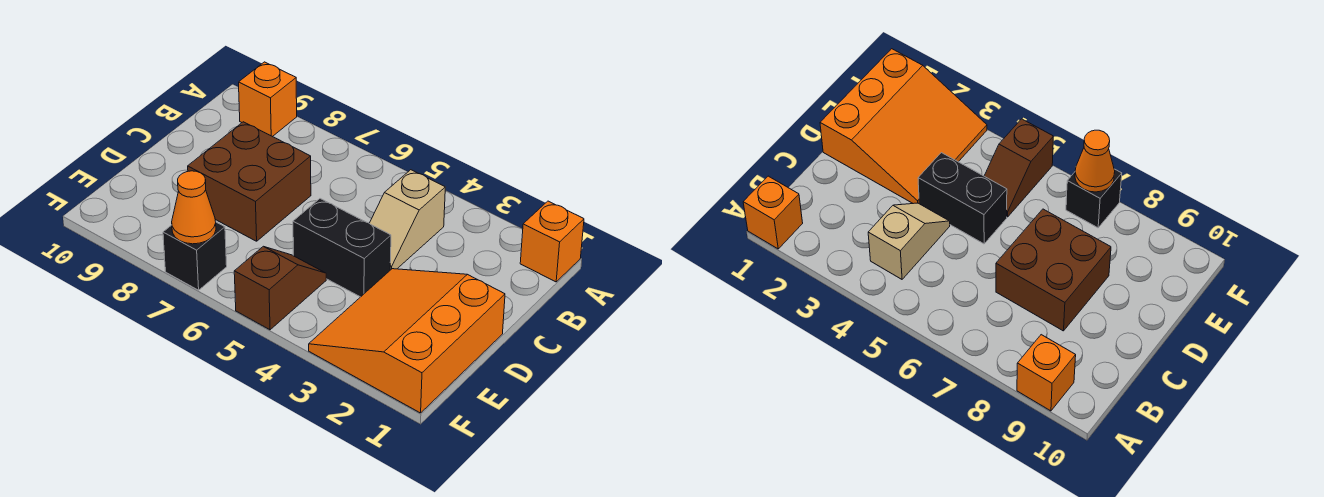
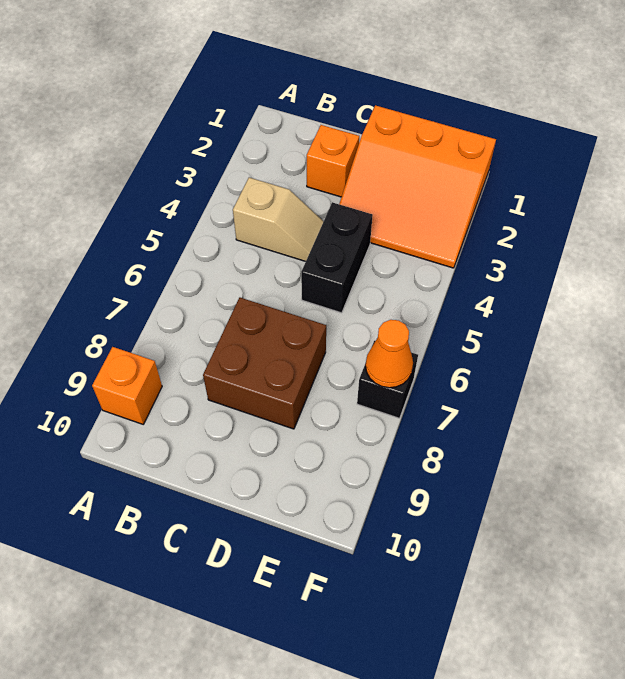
orange 1x1 brick [520,201,584,282] -> orange 1x1 brick moved to [307,125,359,197]
brown 1x2 slope [234,246,326,330] -> none

